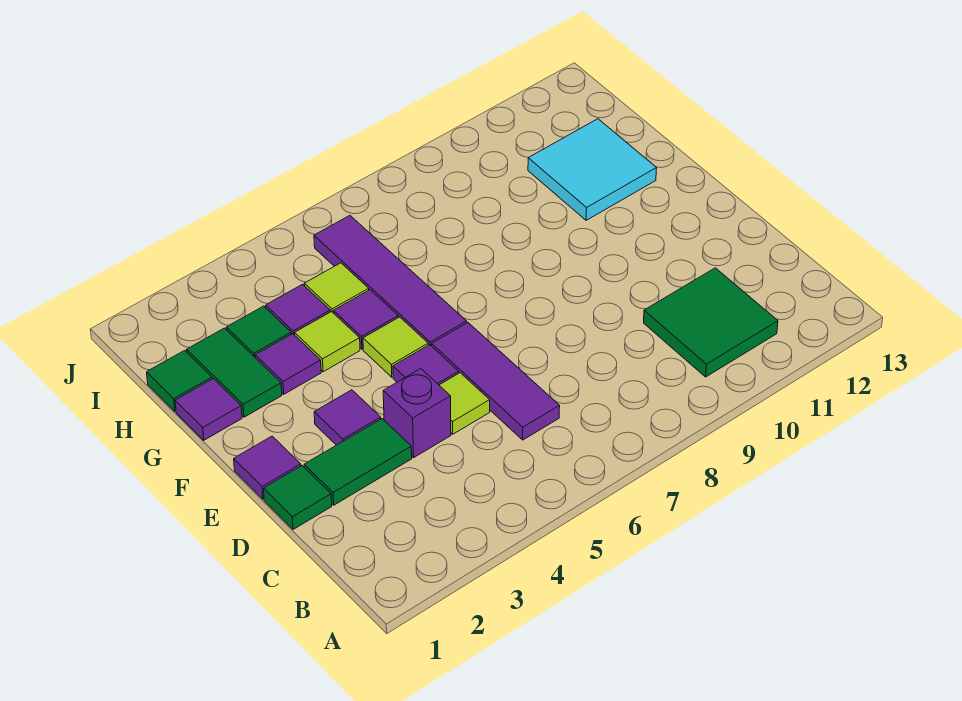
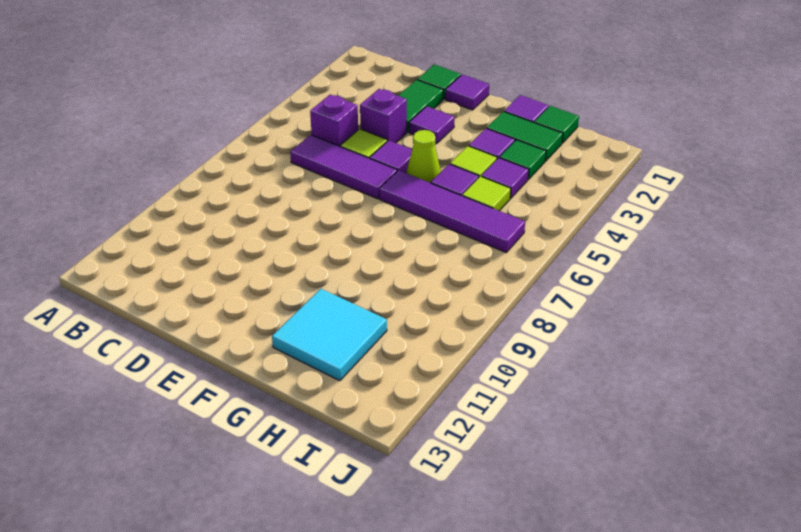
green 2x2 tile [644,268,778,377] -> none
none -> purple 1x1 brick [310,95,358,146]
lime 1x1 tile [363,317,428,377] -> lime 1x1 cone [406,130,441,183]

